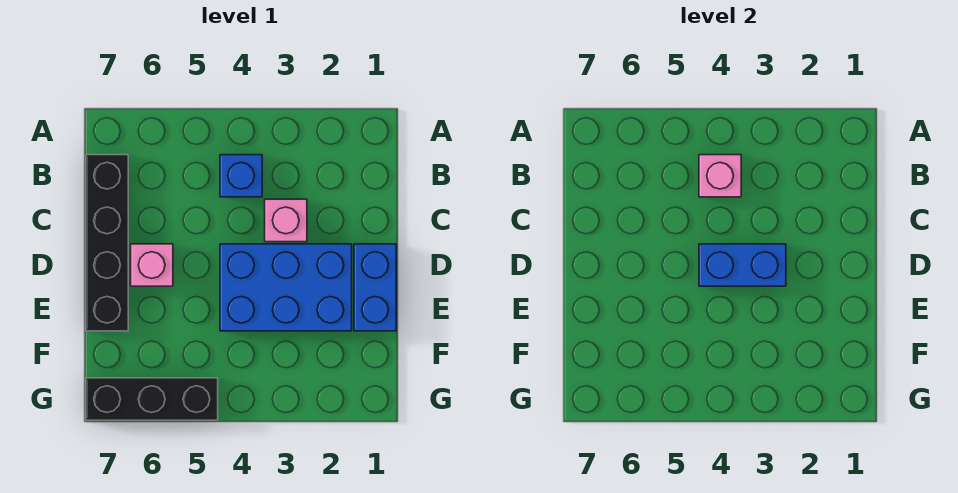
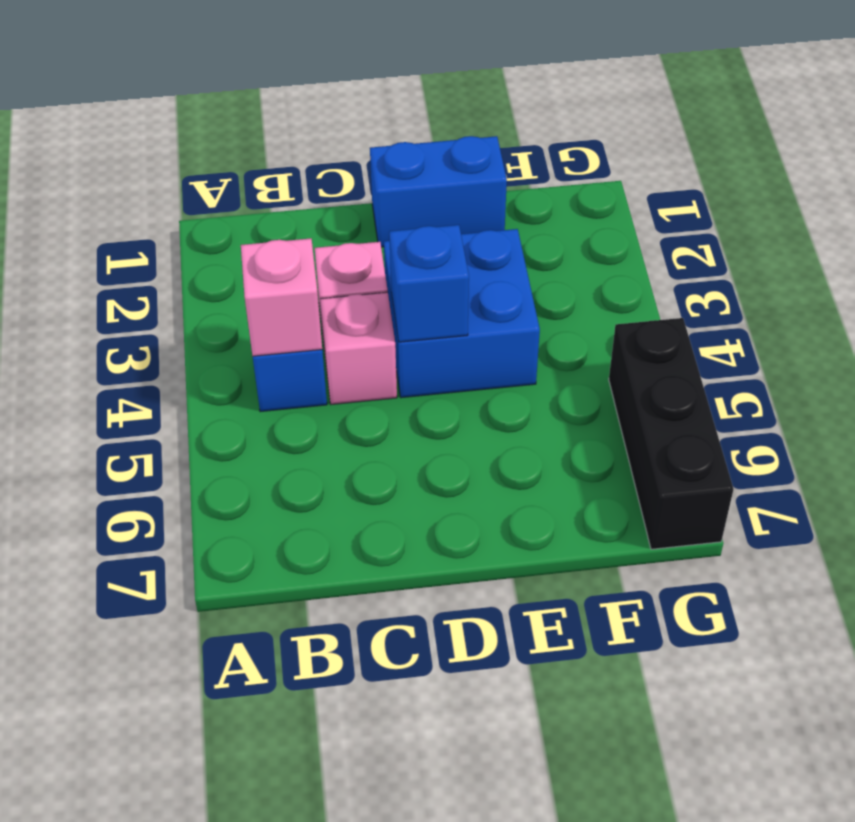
black 1x4 brick [86,155,128,331] -> none
blue 2x3 brick [220,244,352,331] -> blue 2x2 brick [384,229,540,398]
blue 1x2 brick [699,244,786,286] -> blue 1x1 brick [389,225,469,342]
pink 1x1 brick [131,244,173,286] -> pink 1x1 brick moved to [320,292,397,404]

